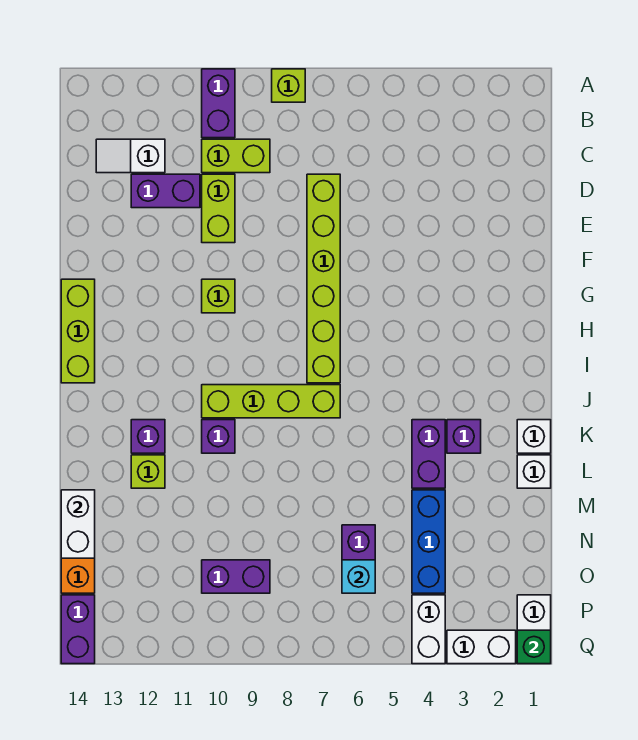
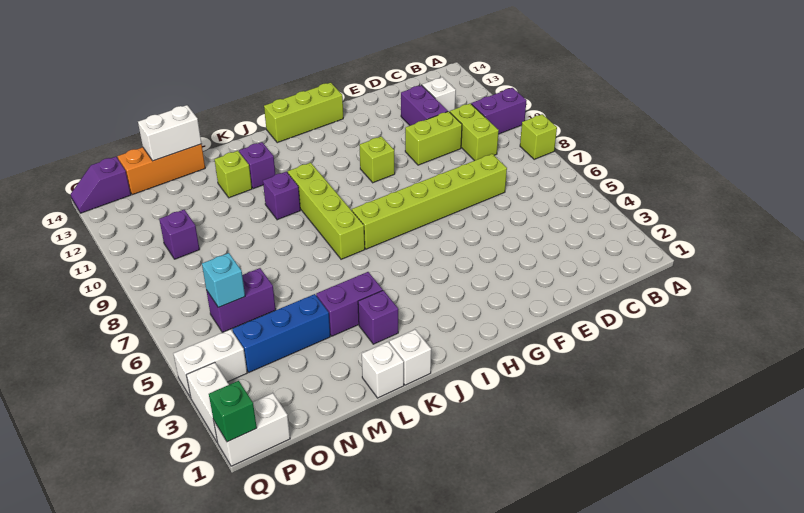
purple 1x2 brick [202,560,270,593] -> purple 1x1 brick [159,210,200,259]
purple 1x2 brick [61,595,95,664] -> purple 1x2 slope [71,157,131,213]

